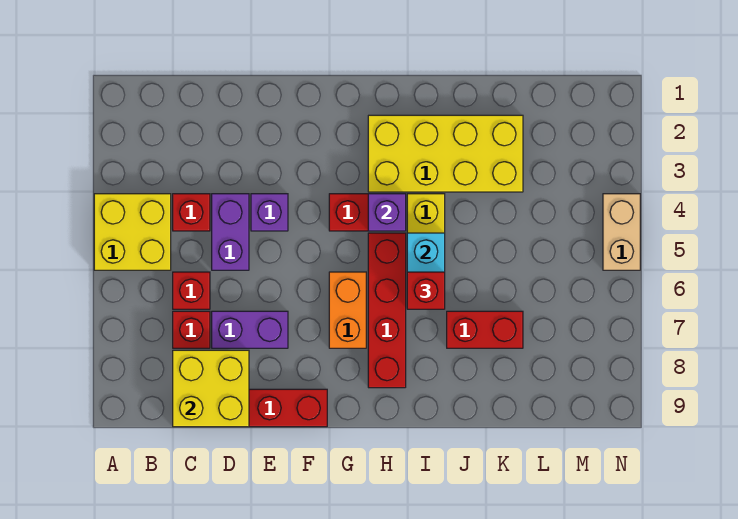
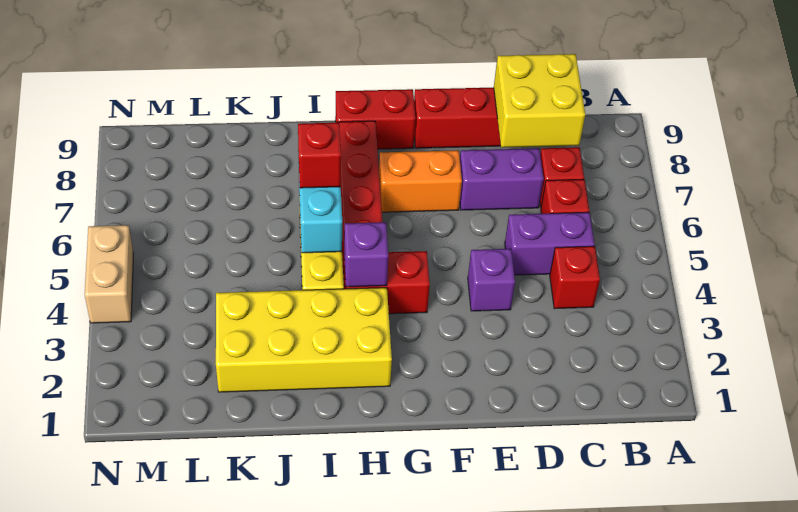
yellow 2x2 brick [94,194,171,270] -> none
purple 1x2 brick [212,194,249,270] -> purple 1x2 brick turned to [505,212,595,275]
orange 1x2 brick [329,272,366,348] -> orange 1x2 brick turned to [379,150,462,212]
red 1x2 brick [447,311,523,348] -> red 1x2 brick moved to [335,89,416,149]

